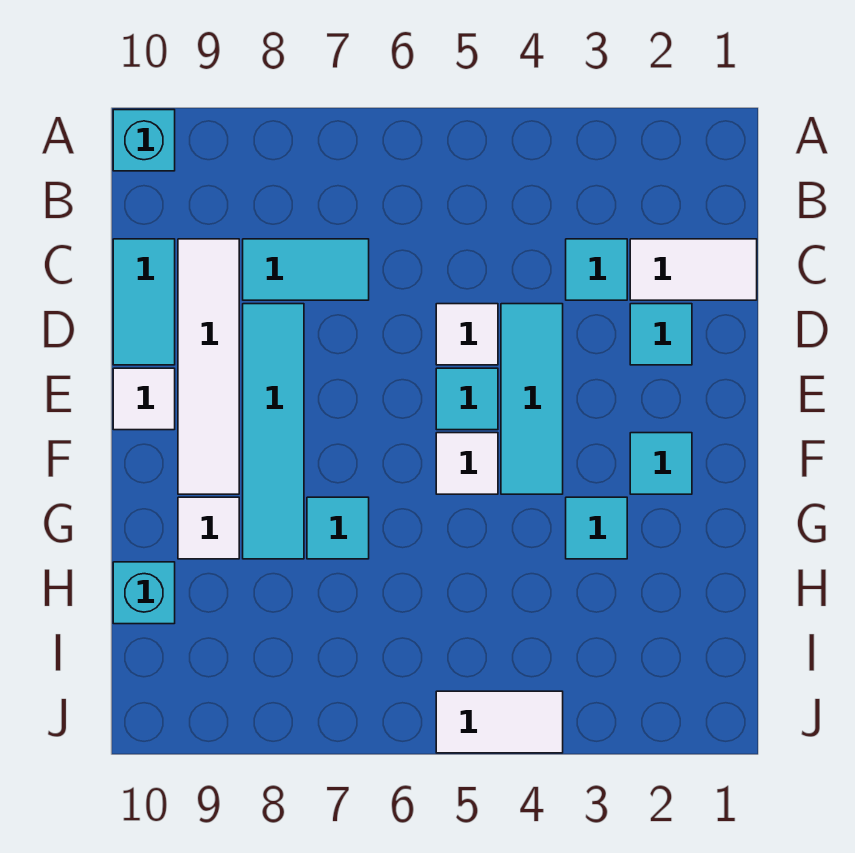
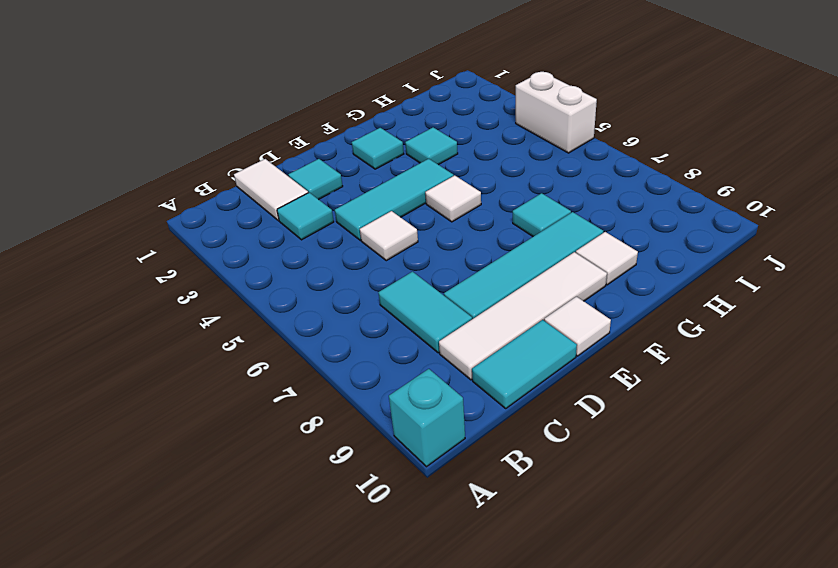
cyan 1x1 tile [436,368,498,430] -> none
cyan 1x1 brick [113,562,175,624] -> none
white 1x2 tile [436,691,563,753] -> white 1x2 brick [516,72,597,153]

